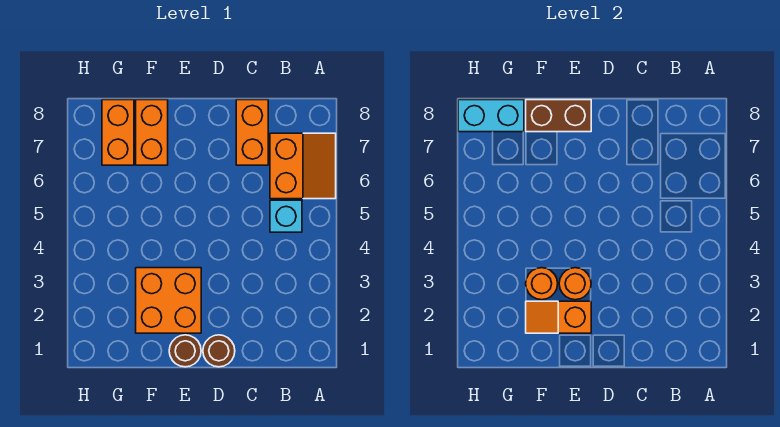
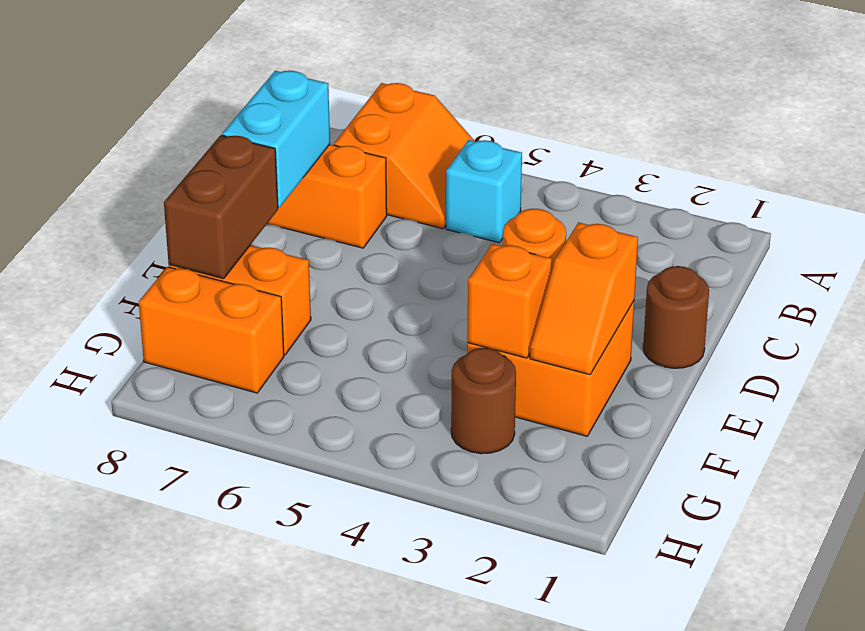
orange 2x2 slope [270,133,336,199] -> orange 2x2 slope turned to [334,83,474,229]
brown 1x1 round brick [169,335,201,367] -> brown 1x1 round brick moved to [451,348,516,454]
orange 1x1 round brick [526,268,558,300] -> orange 1x1 brick [467,244,552,358]
cyan 1x2 brick [458,100,524,132] -> cyan 1x2 brick moved to [222,71,330,208]

